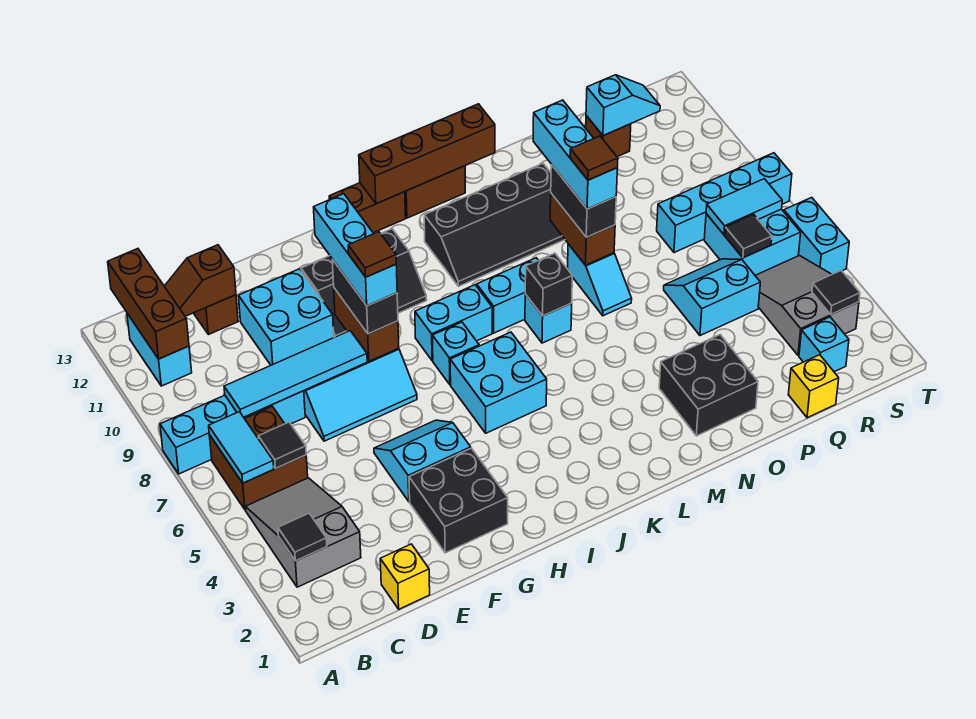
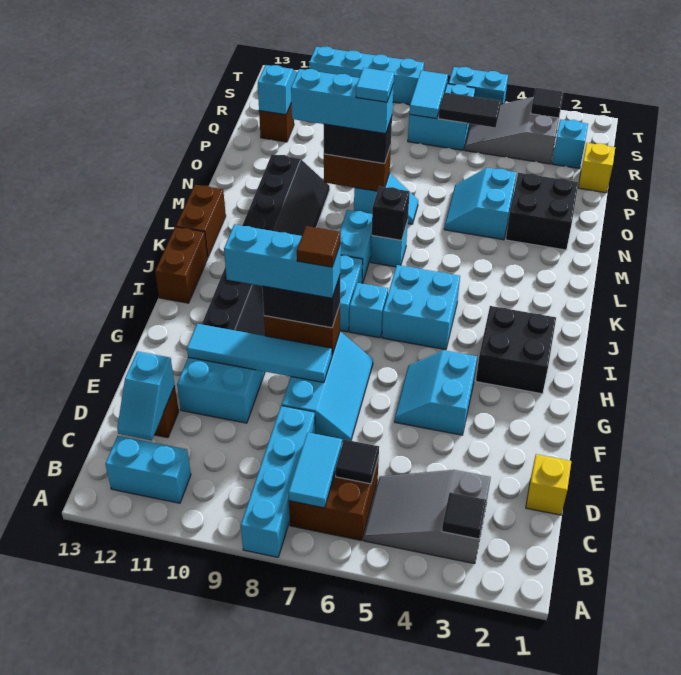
cyan 1x2 tile [209,412,274,483] -> cyan 1x2 tile turned to [288,432,342,508]
brown 1x3 brick [108,249,189,359] -> none
cyan 1x4 tile [224,331,367,417] -> cyan 1x4 tile turned to [187,324,332,383]
brown 1x2 slope [164,245,236,316] -> cyan 1x2 slope [117,351,175,440]
black 2x2 brick [409,448,508,553] -> black 2x2 brick moved to [476,306,556,394]
brown 1x4 brick [359,104,495,204] -> none
brown 1x1 tile [570,136,618,180] -> cyan 1x1 tile [356,68,394,102]
cyan 2x2 slope [664,259,760,336] -> cyan 2x2 slope moved to [444,168,517,240]
cyan 1x4 brick [657,153,792,253] -> cyan 1x4 brick turned to [309,47,424,105]
black 1x1 tile [725,214,772,258] -> black 1x2 tile [438,92,501,127]

